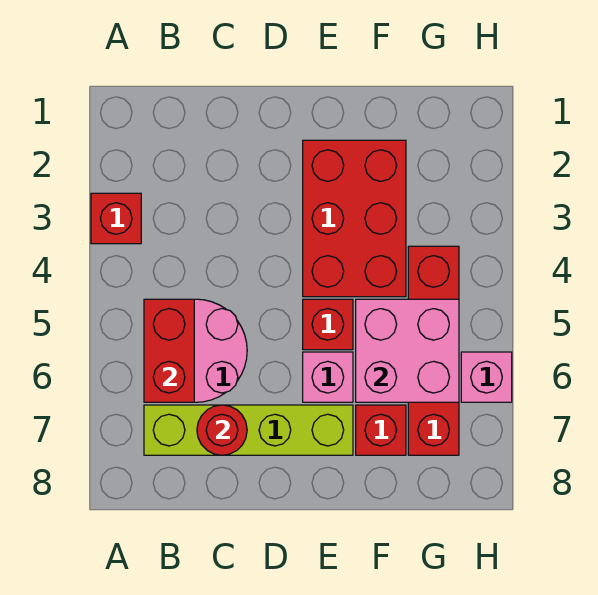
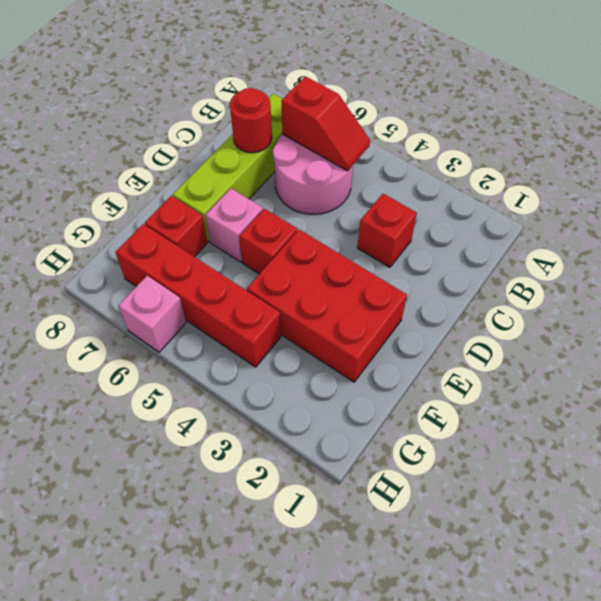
red 1x1 brick [91,193,141,244] -> red 1x1 brick moved to [357,194,417,267]
red 1x2 brick [144,299,194,402] -> red 1x2 slope [281,76,370,171]
pink 2x2 brick [356,299,459,402] -> none

